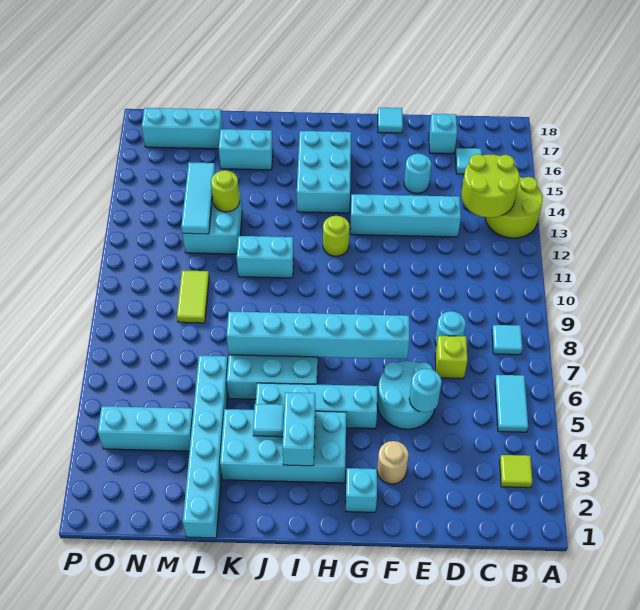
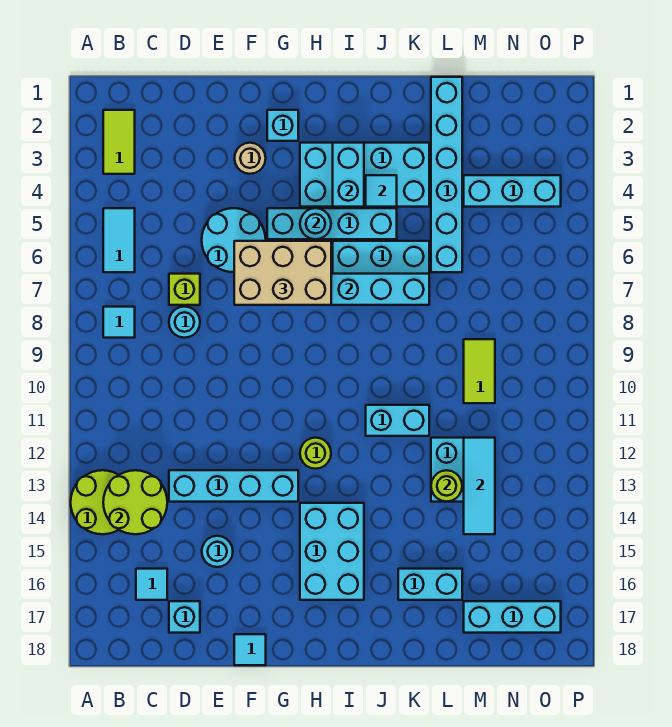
lime 1x1 tile [500,455,532,488] -> lime 1x2 tile [103,110,135,174]
cyan 1x1 round brick [409,369,442,412] -> cyan 1x1 round brick moved to [300,208,331,239]
none -> tan 2x3 brick [234,241,331,305]

